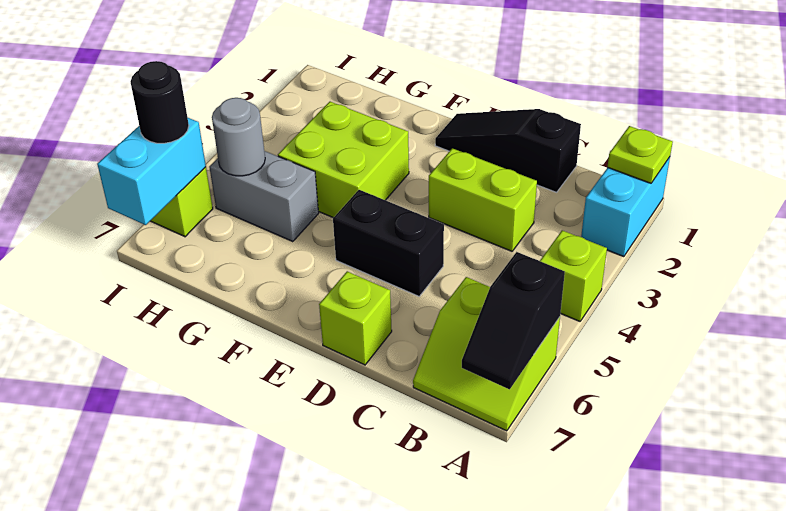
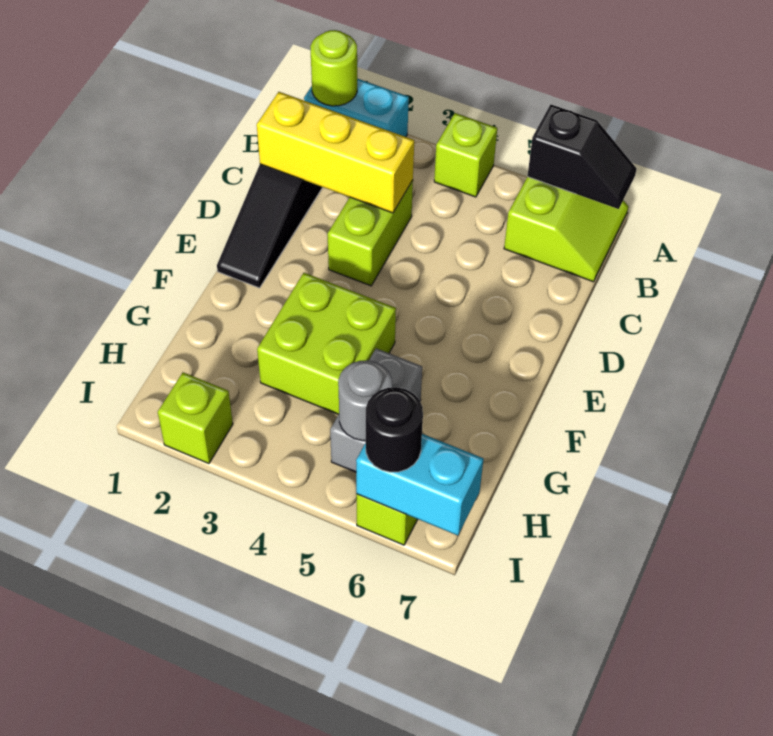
lime 1x1 plate [608,126,673,183] -> lime 1x1 round brick [310,30,357,106]
none -> yellow 1x3 brick [257,92,414,213]
black 1x2 brick [333,190,444,296] -> none
lime 1x1 brick [319,271,392,365] -> lime 1x1 brick moved to [158,372,233,464]

